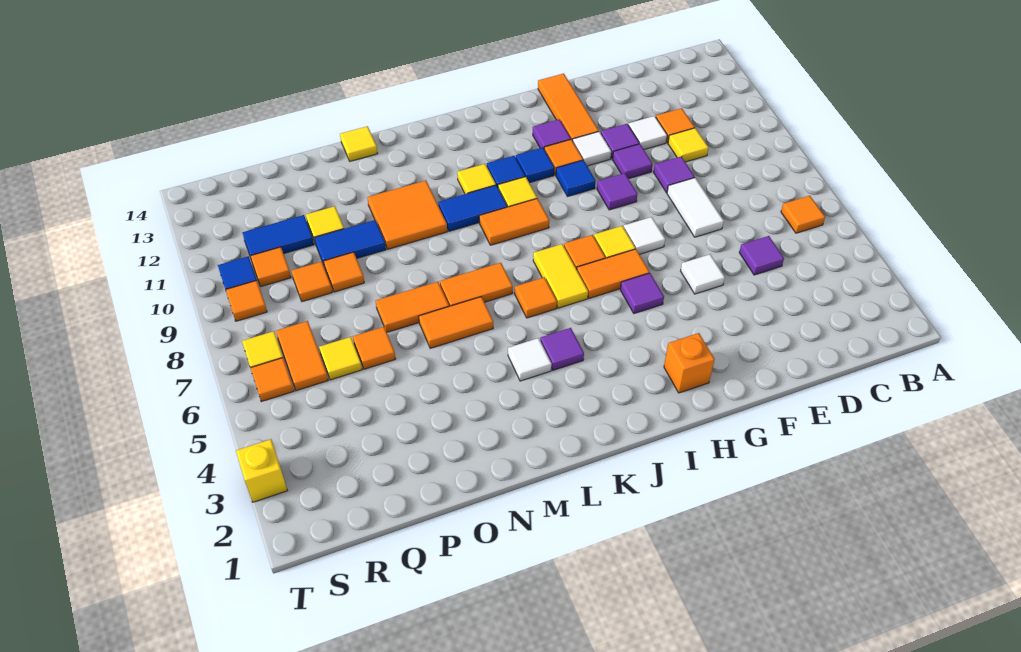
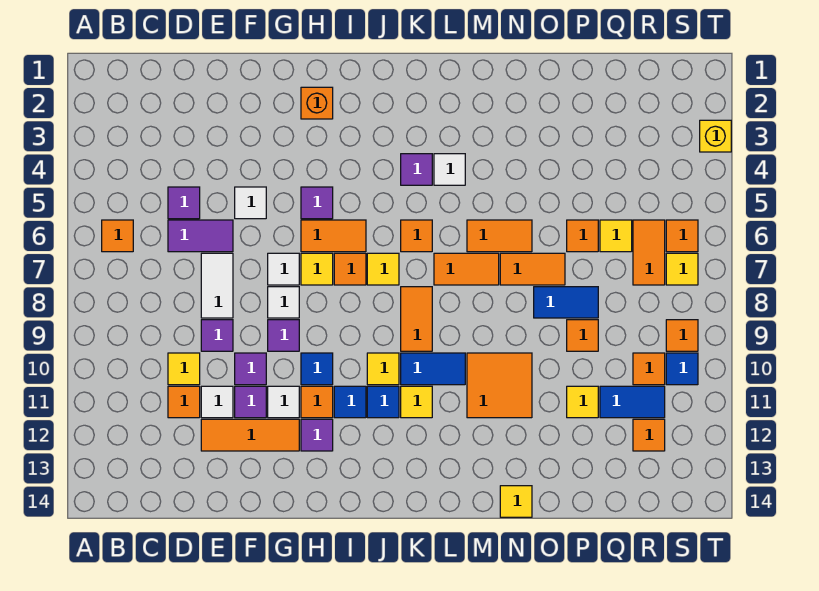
none -> purple 1x2 tile [168,220,233,252]
none -> white 1x1 tile [268,287,299,318]
orange 1x3 tile [538,73,599,141] -> orange 1x3 tile turned to [201,419,299,451]
yellow 1x2 tile [533,244,588,308] -> yellow 1x1 tile [367,253,399,285]
orange 1x2 tile [479,199,549,245] -> orange 1x2 tile turned to [401,287,432,351]
blue 1x2 tile [314,220,386,267] -> blue 1x2 tile moved to [534,287,598,318]
orange 1x1 tile [292,262,332,302] -> orange 1x1 tile moved to [633,419,665,451]

